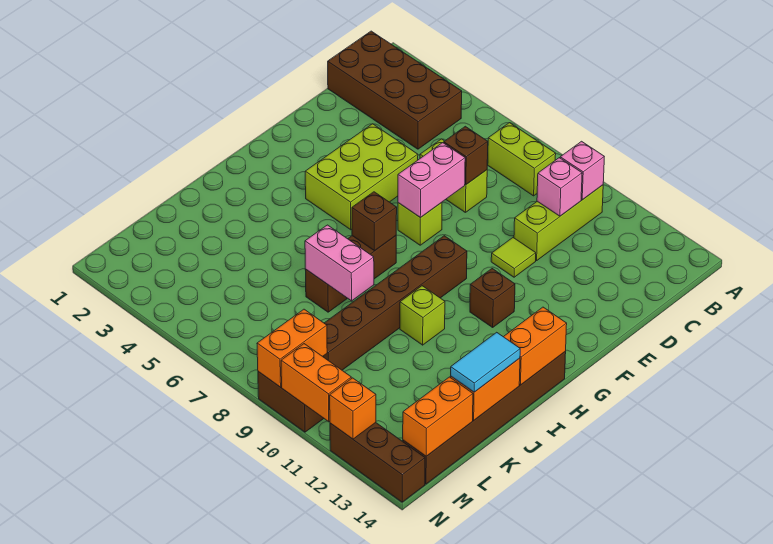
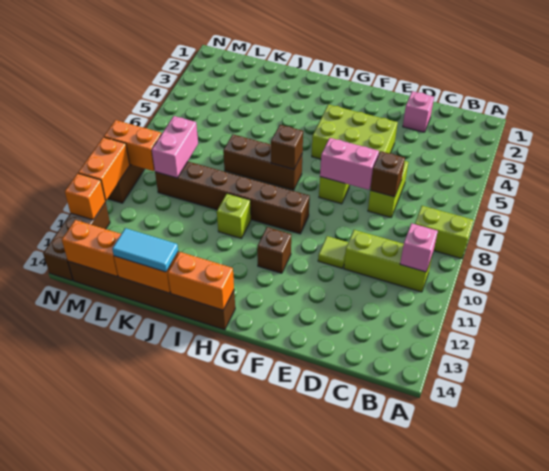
brown 2x4 brick [328,31,462,149] -> none
lime 1x2 brick [488,123,556,196] -> lime 1x2 brick turned to [415,206,473,259]
pink 1x1 brick [537,158,582,216] -> pink 1x1 brick moved to [403,91,434,132]
pink 1x2 brick [305,225,374,301] -> pink 1x2 brick moved to [152,116,198,178]

